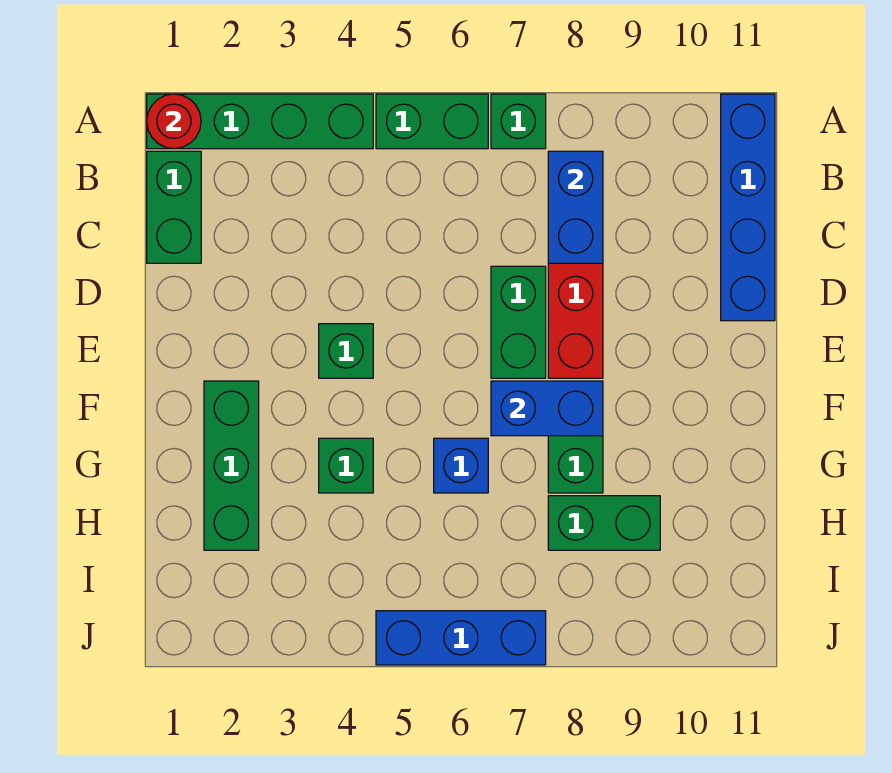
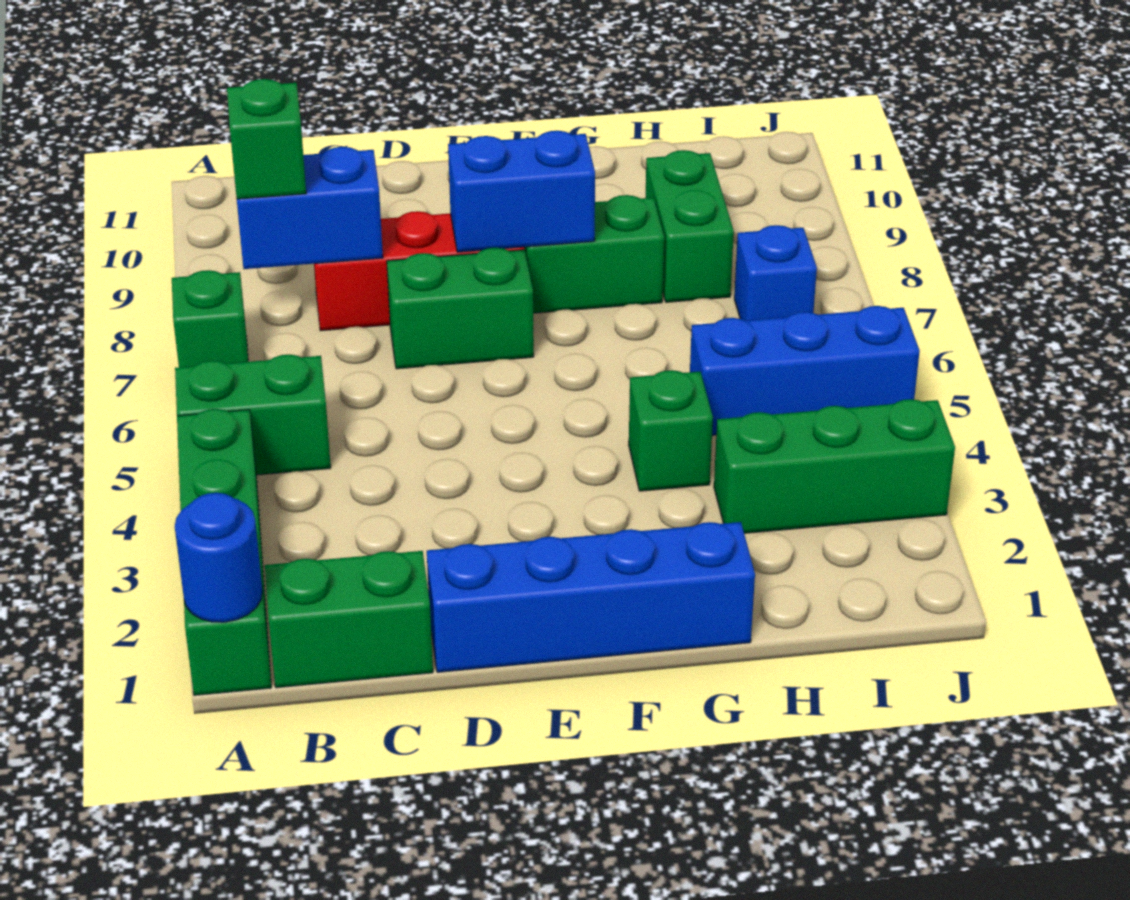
red 1x1 round brick [147,94,201,149] -> blue 1x1 round brick [175,493,262,622]
green 1x2 brick [376,94,488,149] -> green 1x2 brick turned to [175,354,331,475]
blue 1x4 brick [721,94,775,321] -> blue 1x4 brick moved to [427,522,755,672]
green 1x1 brick [319,324,373,378] -> green 1x1 brick moved to [227,79,306,199]
green 1x3 brick [204,381,259,550] -> green 1x3 brick moved to [714,399,955,533]
blue 1x2 brick [491,381,603,436] -> blue 1x2 brick turned to [448,131,595,252]
blue 1x1 brick [434,438,488,493] -> blue 1x1 brick moved to [734,225,817,321]
blue 1x3 brick [376,611,546,665] -> blue 1x3 brick turned to [690,306,920,435]

